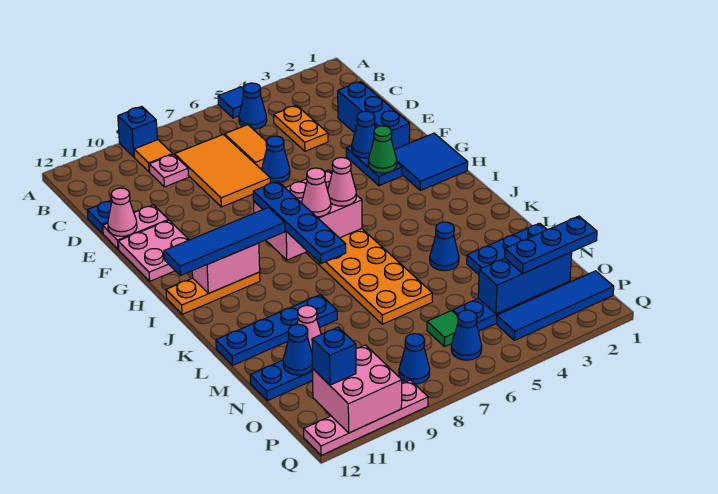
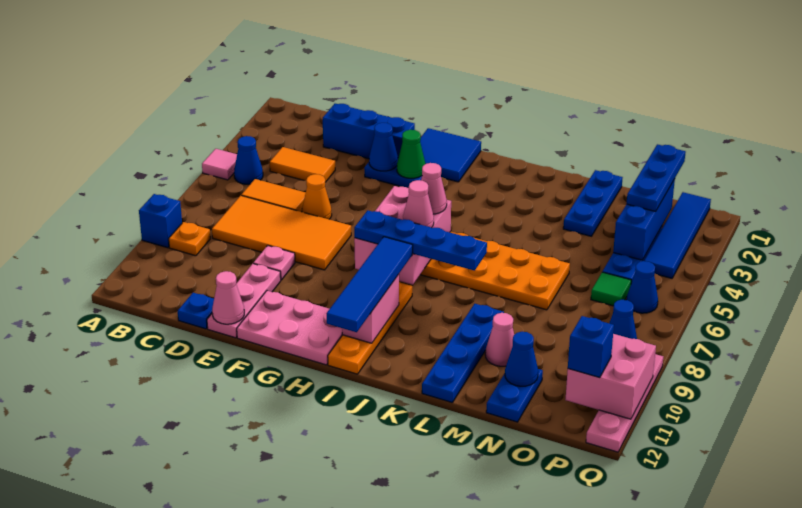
blue 1x1 tile [218,87,244,118] -> pink 1x1 tile [202,149,237,180]
orange 1x1 tile [134,140,173,172] -> orange 1x1 plate [169,222,210,256]
orange 1x2 plate [274,105,328,151] -> orange 1x2 tile [270,147,335,182]
orange 2x3 tile [175,135,270,207] -> orange 2x4 tile [212,196,351,270]
pink 1x1 plate [149,154,189,187] -> pink 1x1 plate moved to [253,245,295,280]
blue 1x1 cone [261,136,290,183] -> orange 1x1 cone [302,174,332,219]
pink 1x2 plate [103,205,168,249] -> pink 1x3 plate [207,264,281,338]
pink 2x2 plate [118,220,189,281] -> pink 2x3 plate [237,291,342,365]
orange 1x3 plate [166,272,260,314] -> orange 1x4 plate [328,282,412,374]
blue 1x1 cone [430,222,459,271] -> none

